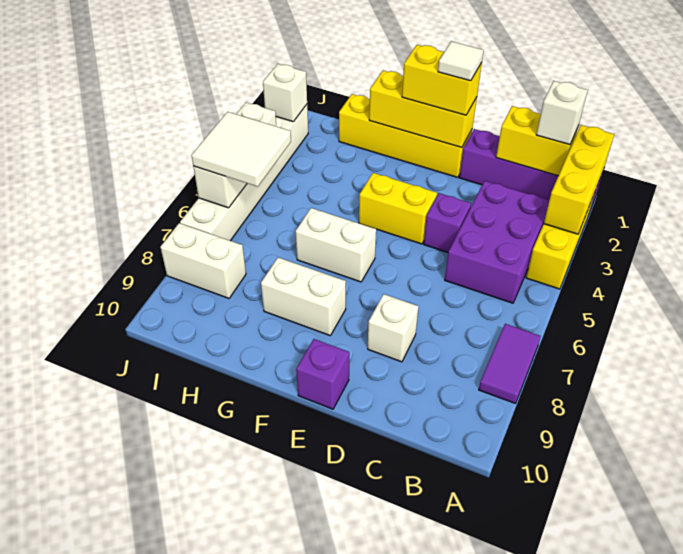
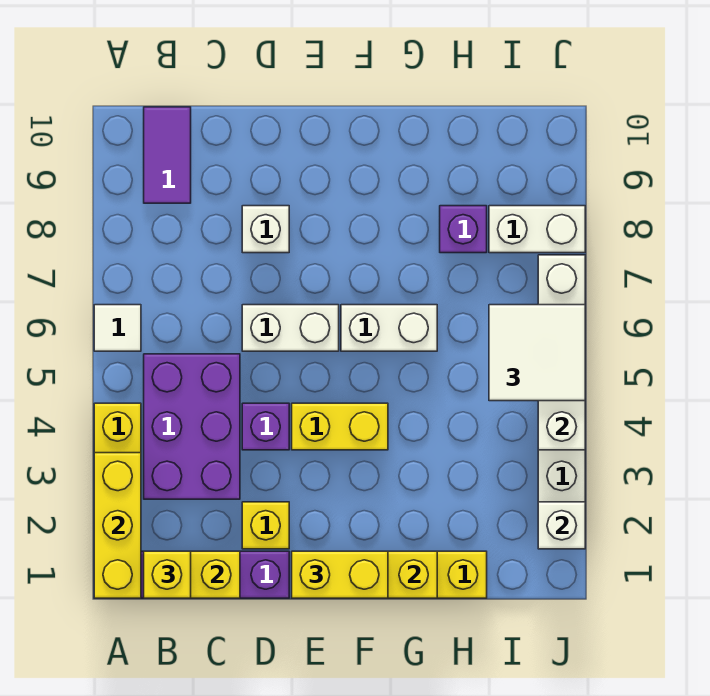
purple 1x2 tile [479,324,541,403] -> purple 1x2 tile moved to [144,107,191,203]
white 1x1 brick [537,81,588,145] -> yellow 1x1 brick [144,551,191,598]
none -> yellow 1x1 brick [242,502,289,549]
white 1x1 tile [438,41,484,81] -> white 1x1 tile moved to [94,305,141,351]
purple 1x1 brick [296,339,349,409] -> purple 1x1 brick moved to [440,206,487,253]
white 1x2 brick [261,258,346,335] -> white 1x2 brick moved to [242,305,339,351]

